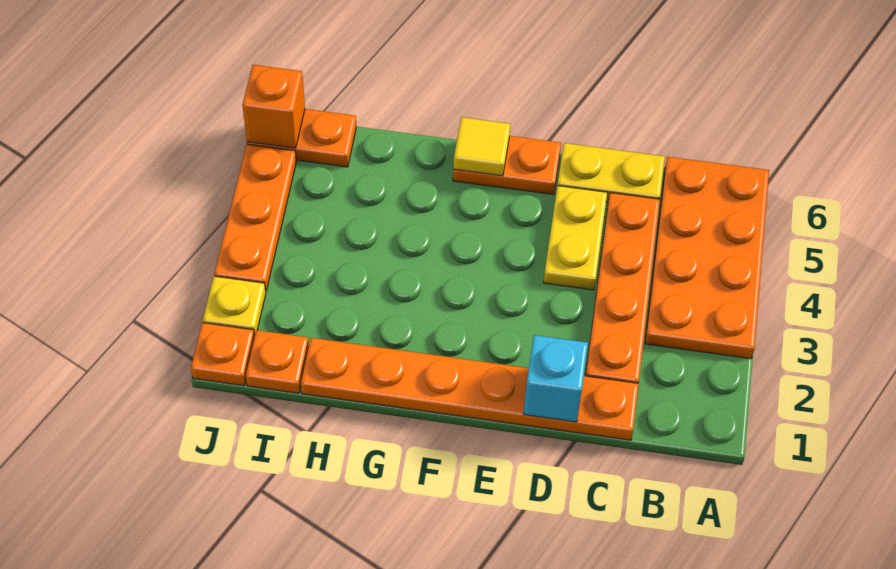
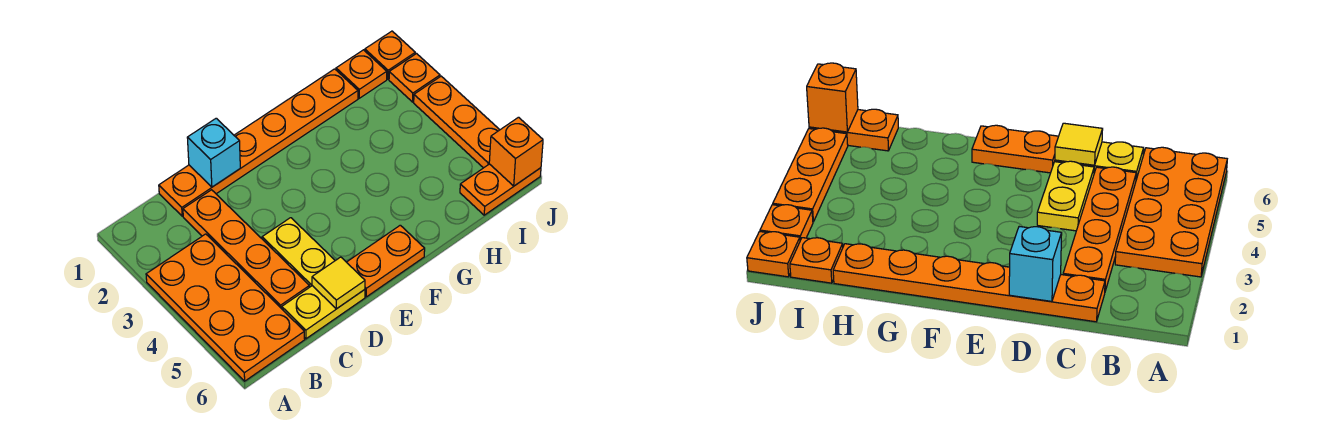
yellow 1x1 tile [453,117,510,176] -> yellow 1x1 tile moved to [312,257,365,309]
yellow 1x1 plate [203,276,266,336] -> orange 1x1 plate [389,54,440,102]

